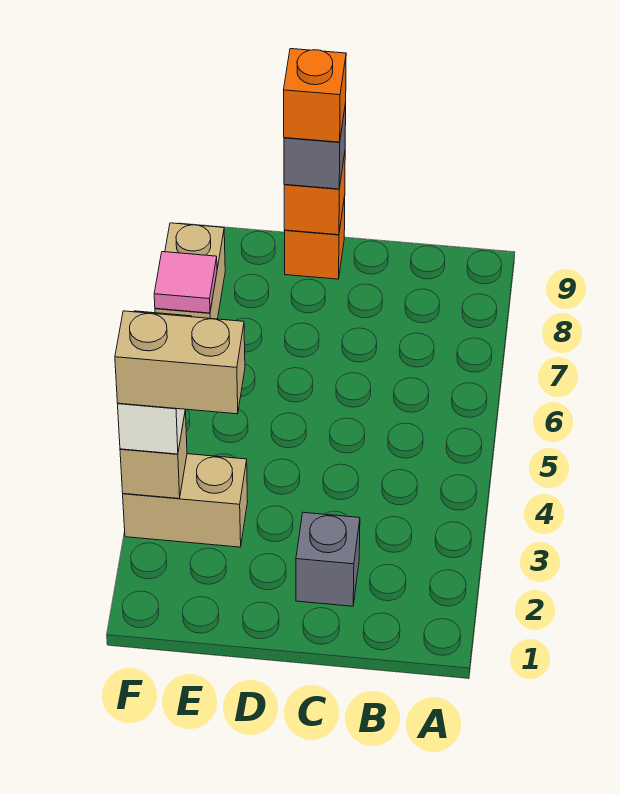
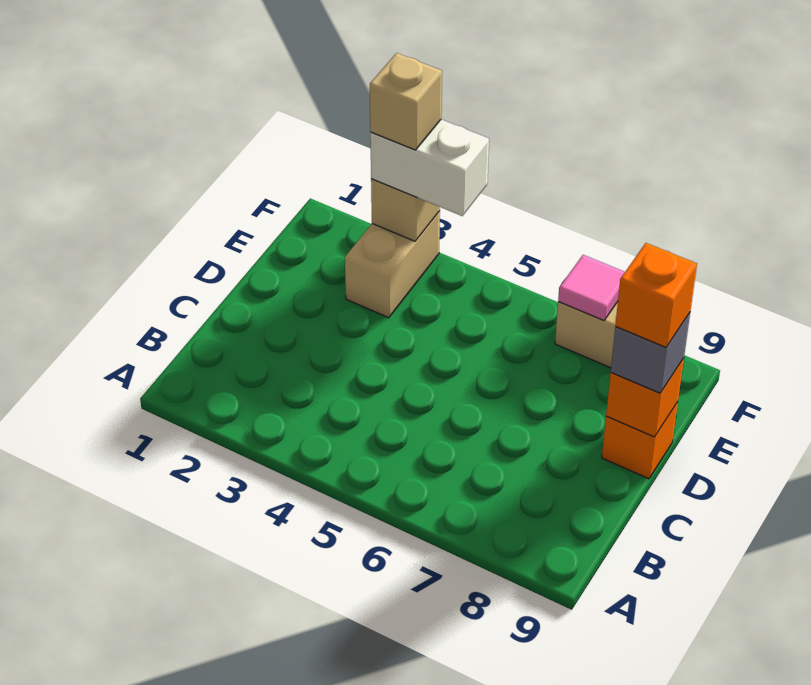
grey 1x1 brick [296,512,360,606] -> none
tan 1x2 brick [115,311,245,414] -> tan 1x1 brick [370,53,442,150]

